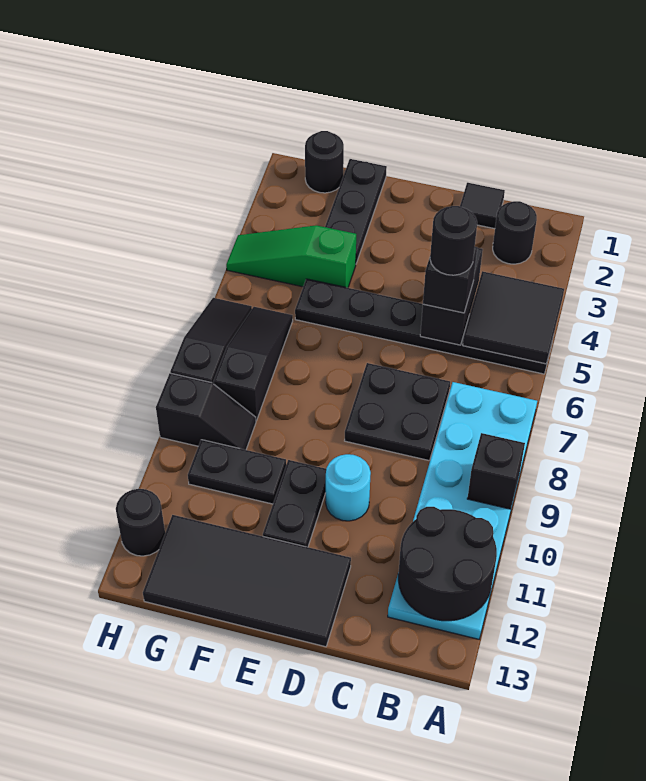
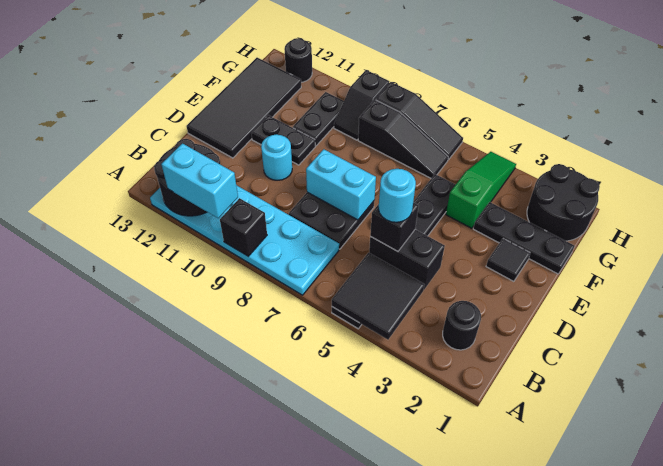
none -> cyan 1x2 brick [161,144,238,218]
black 1x1 tile [460,183,505,229] -> black 1x1 tile moved to [486,239,530,281]
black 1x1 round brick [430,206,477,275] -> cyan 1x1 round brick [378,169,416,222]
none -> cyan 1x2 brick [306,149,376,220]
black 1x1 round brick [305,131,344,193] -> black 2x2 round brick [527,164,600,241]

